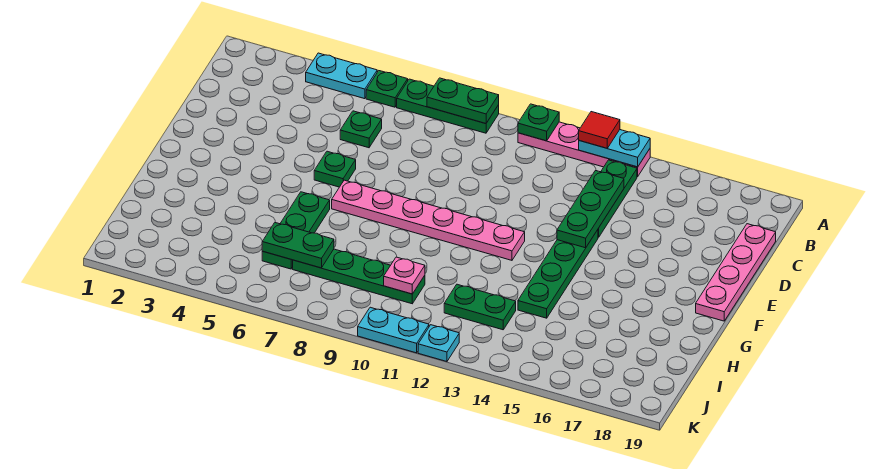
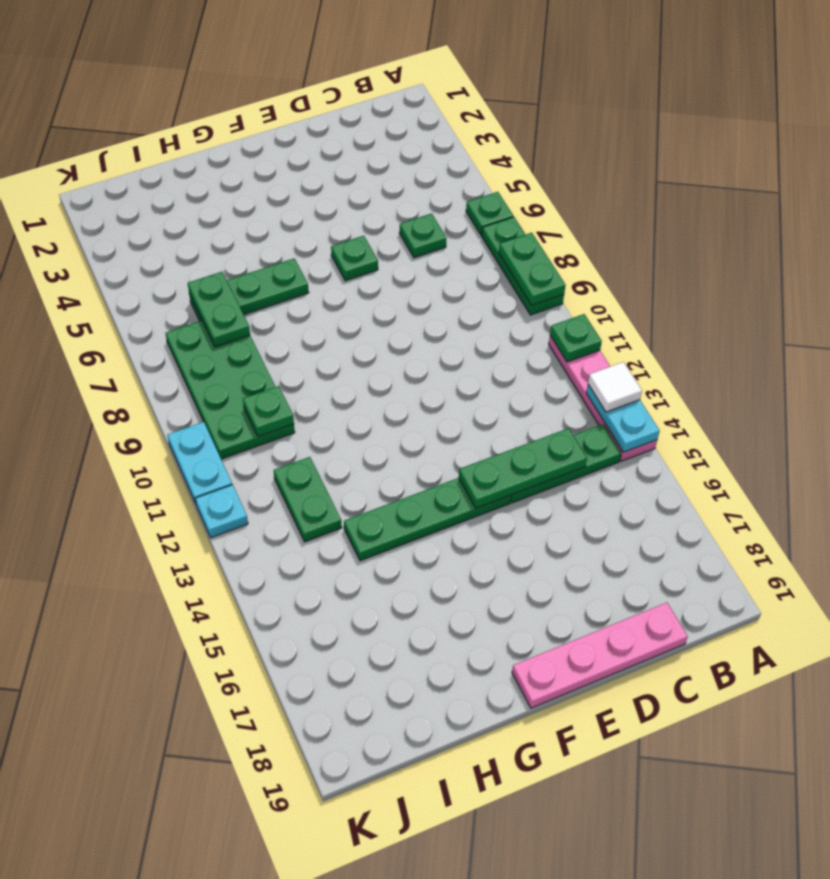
cyan 1x2 plate [306,53,377,99] -> none
red 1x1 tile [579,112,620,148] -> white 1x1 tile [588,362,642,412]
pink 1x6 plate [332,180,525,260] -> none
green 1x4 plate [293,249,425,304] -> green 2x4 plate [166,321,295,459]
pink 1x1 plate [384,257,425,294] -> green 1x1 plate [243,386,294,437]

